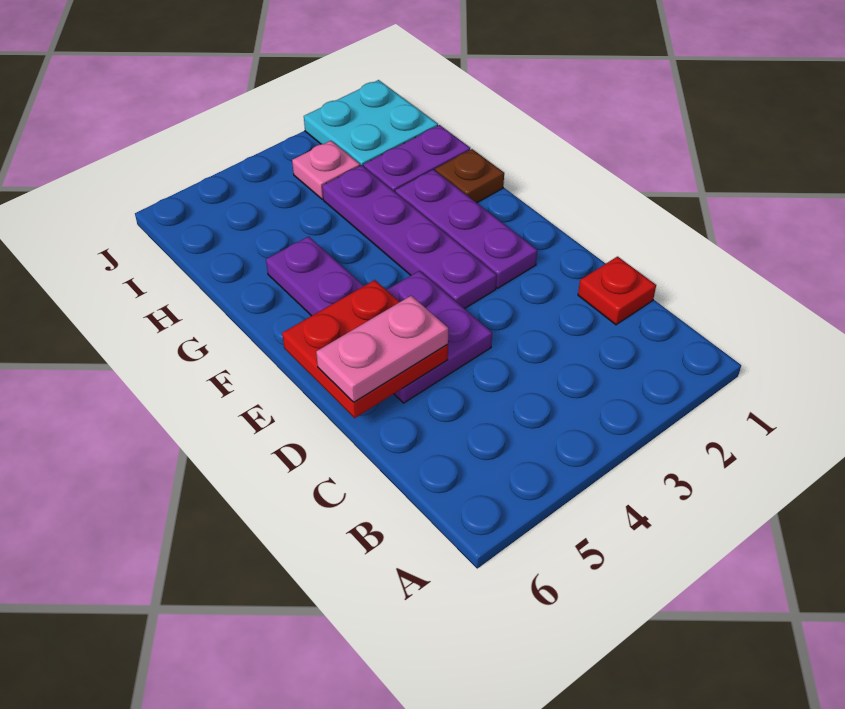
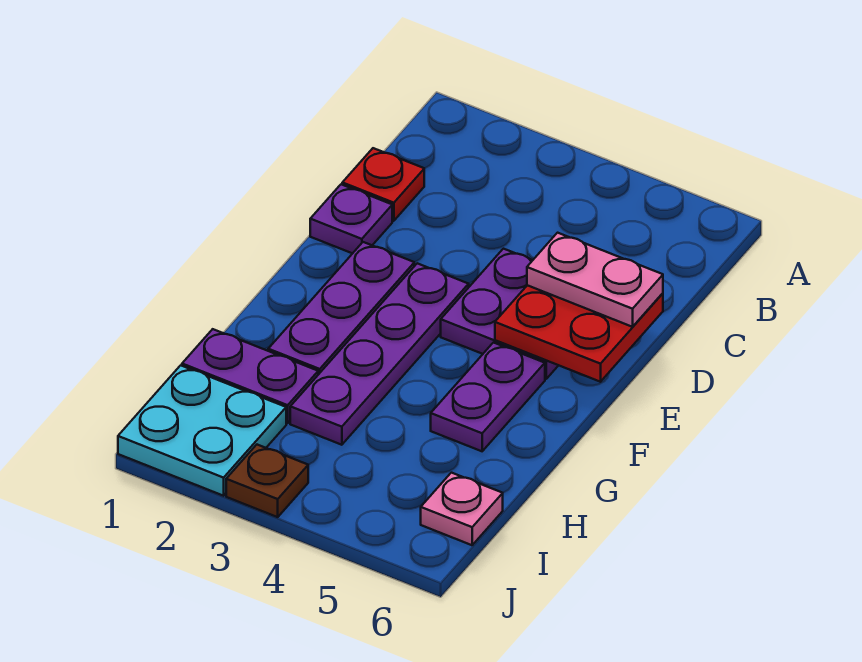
none -> purple 1x1 plate [310,184,392,253]
brown 1x1 plate [435,149,504,203] -> brown 1x1 plate moved to [226,445,308,517]
pink 1x1 plate [292,141,360,199] -> pink 1x1 plate moved to [421,473,503,545]

